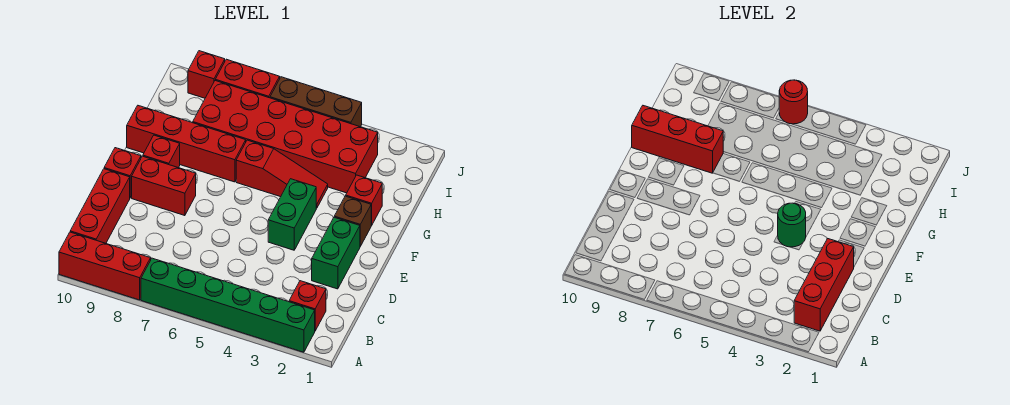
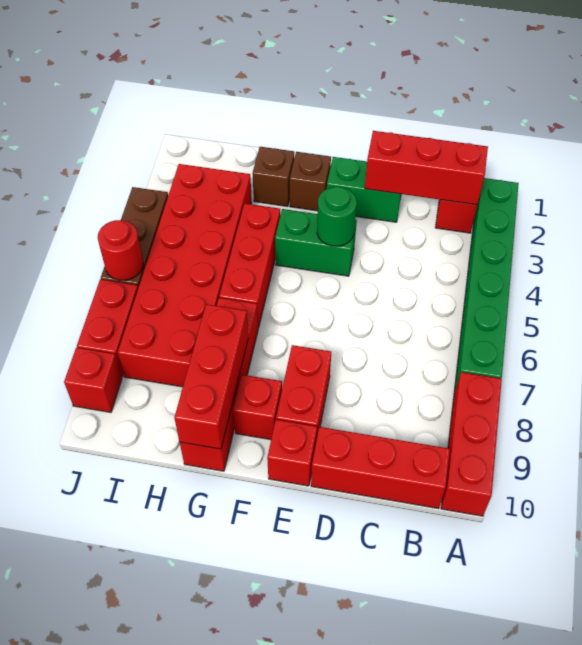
red 1x1 brick [346,175,382,225] -> brown 1x1 brick [253,147,294,206]
red 1x3 slope [236,140,328,208] -> red 1x3 brick [219,203,280,328]

